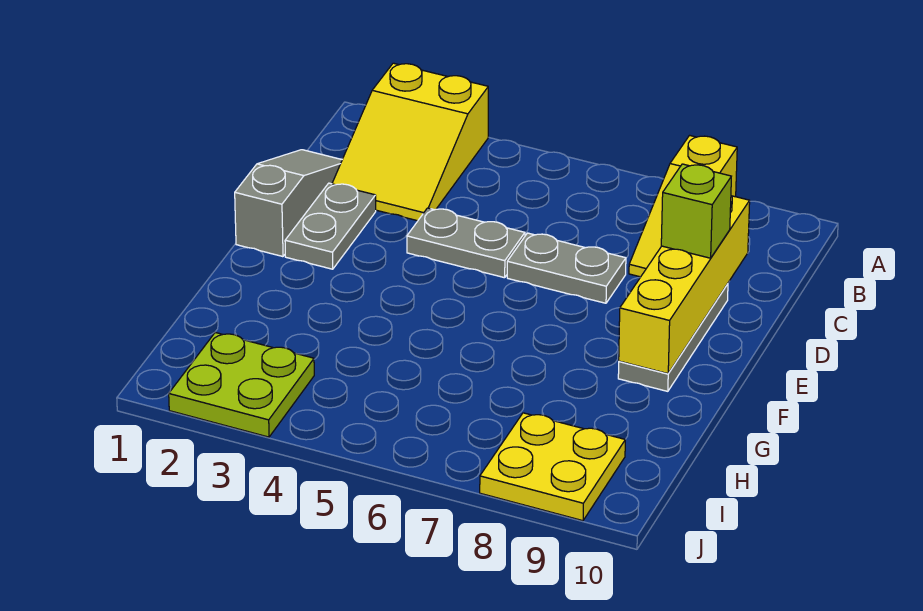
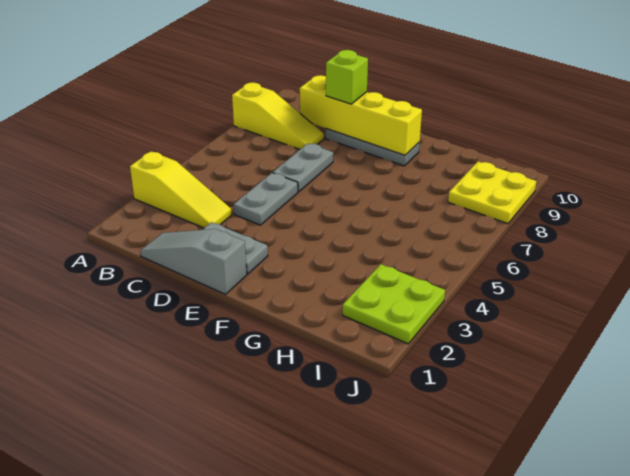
yellow 2x3 slope [332,63,488,221] -> yellow 1x3 slope [130,151,232,228]

